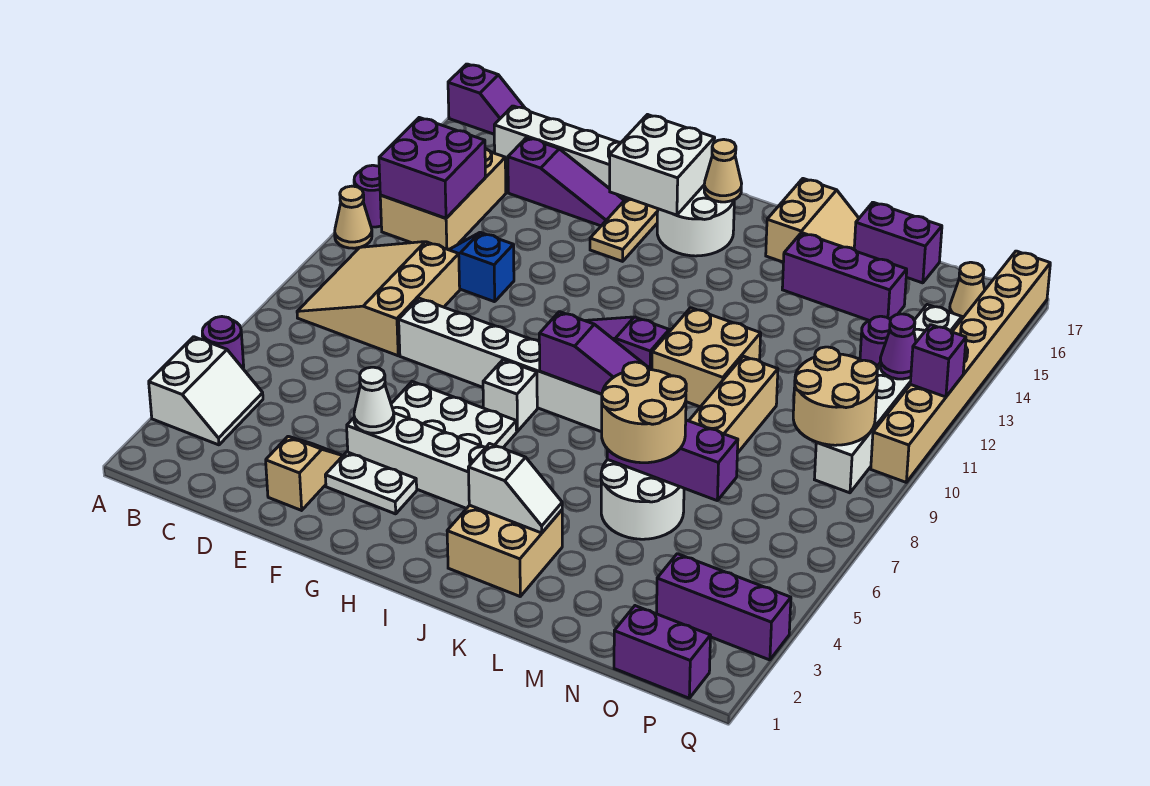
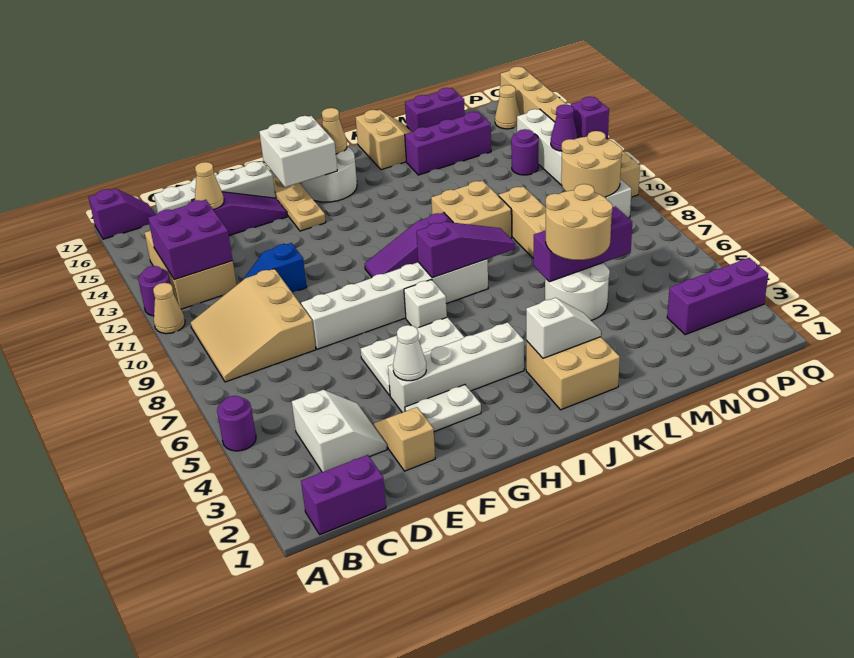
white 2x2 slope [149,337,263,445] -> white 2x2 slope moved to [292,390,387,472]
none -> tan 1x1 cone [195,162,224,210]
purple 1x2 brick [614,606,711,698] -> purple 1x2 brick moved to [301,455,386,535]

